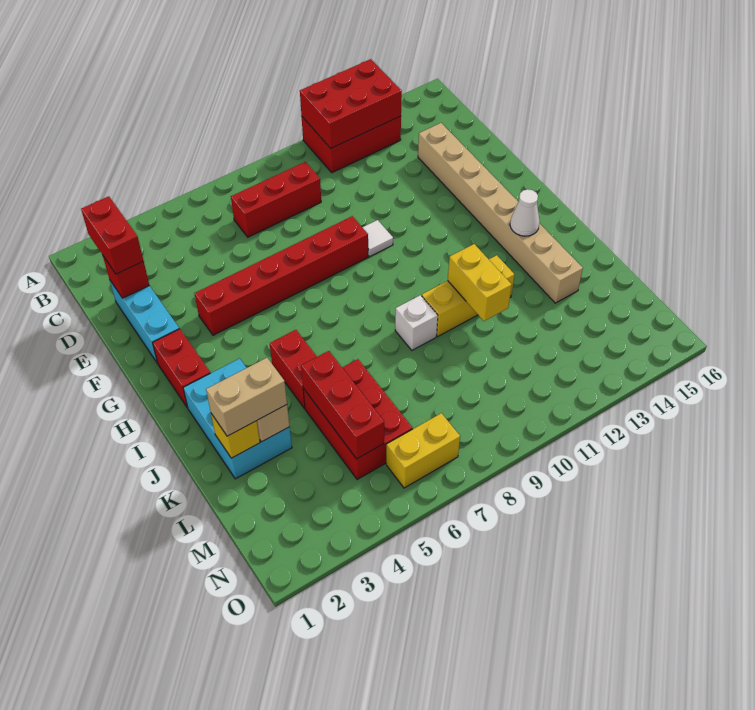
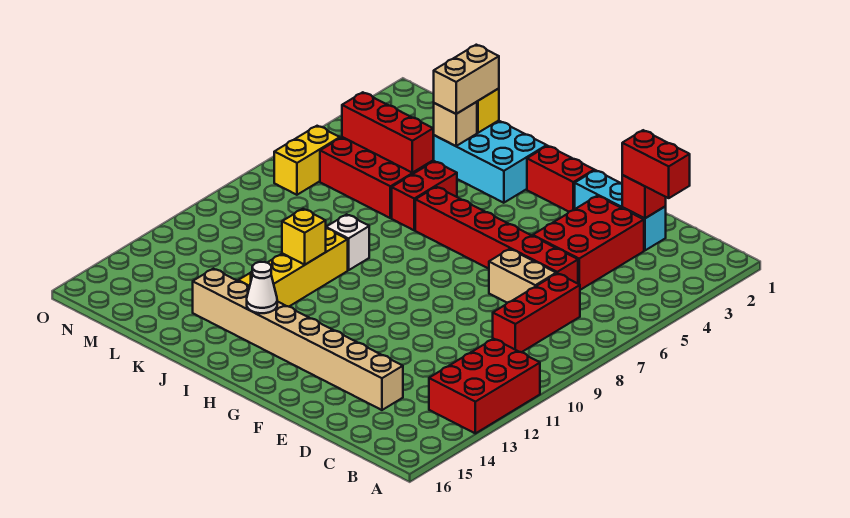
red 2x3 brick [300,59,402,148] -> red 2x3 brick moved to [533,196,644,290]
none -> tan 1x2 brick [489,249,556,303]
red 1x6 brick [195,216,368,335] -> red 1x6 brick turned to [415,187,578,284]
white 1x1 tile [362,220,393,257] -> none
red 1x2 brick [270,330,317,408] -> red 1x2 brick turned to [392,161,457,230]
yellow 1x3 brick [422,255,514,336] -> yellow 1x4 brick [238,229,348,307]
yellow 1x2 brick [448,244,512,321] -> yellow 1x1 brick [282,209,326,265]

